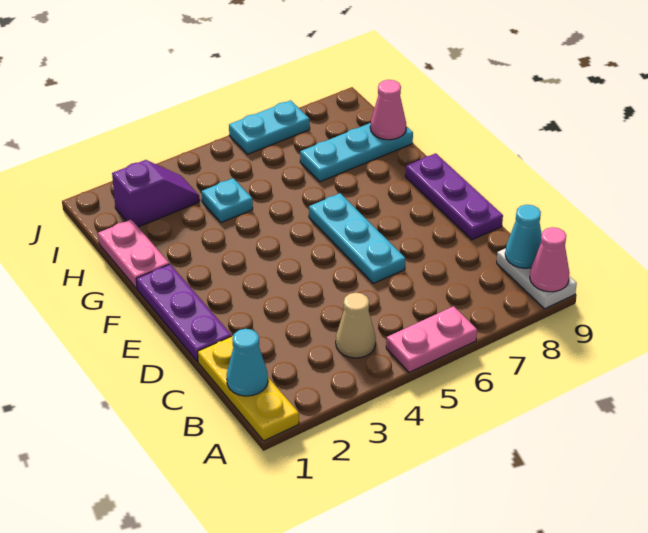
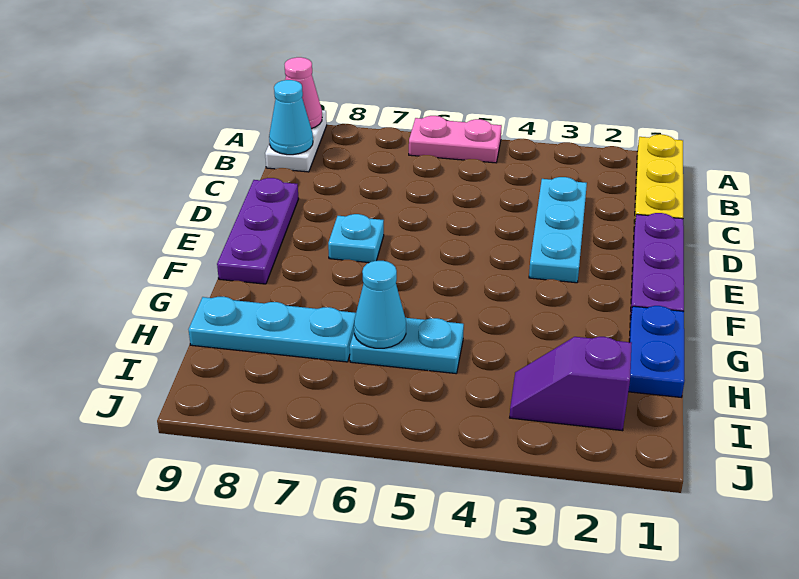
cyan 1x1 cone [227,329,268,396] -> cyan 1x1 cone moved to [354,261,406,348]
tan 1x1 cone [336,293,376,358] -> none
cyan 1x3 plate [309,193,405,283] -> cyan 1x3 plate moved to [529,177,587,283]
pink 1x2 plate [98,219,169,289] -> blue 1x2 plate [628,306,685,397]
cyan 1x1 plate [202,178,253,223] -> cyan 1x1 plate moved to [328,214,384,263]
pink 1x1 cone [370,80,406,140] -> none
cyan 1x2 plate [229,100,310,154] -> cyan 1x2 plate moved to [350,318,464,373]

